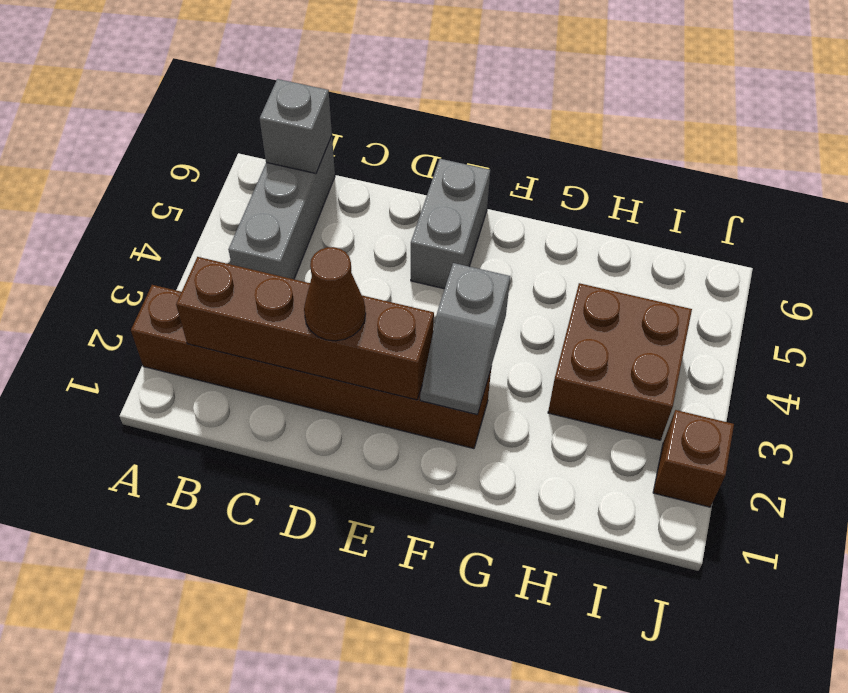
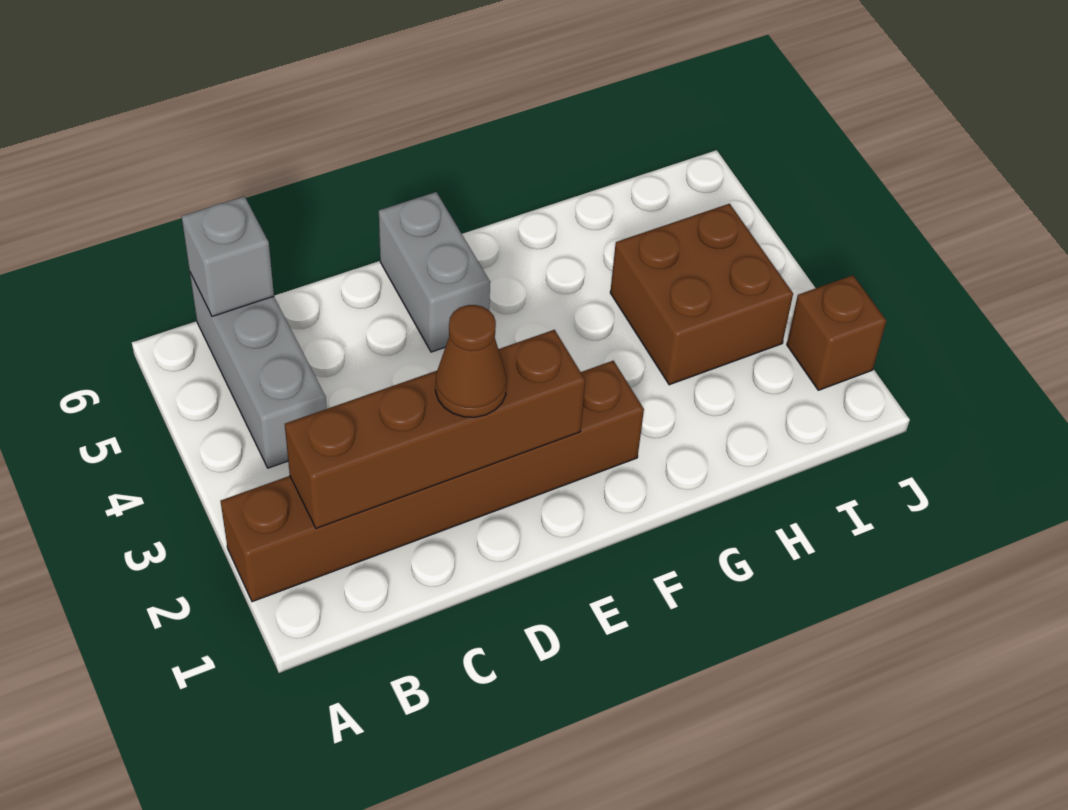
grey 1x2 slope [420,263,510,415] -> none

